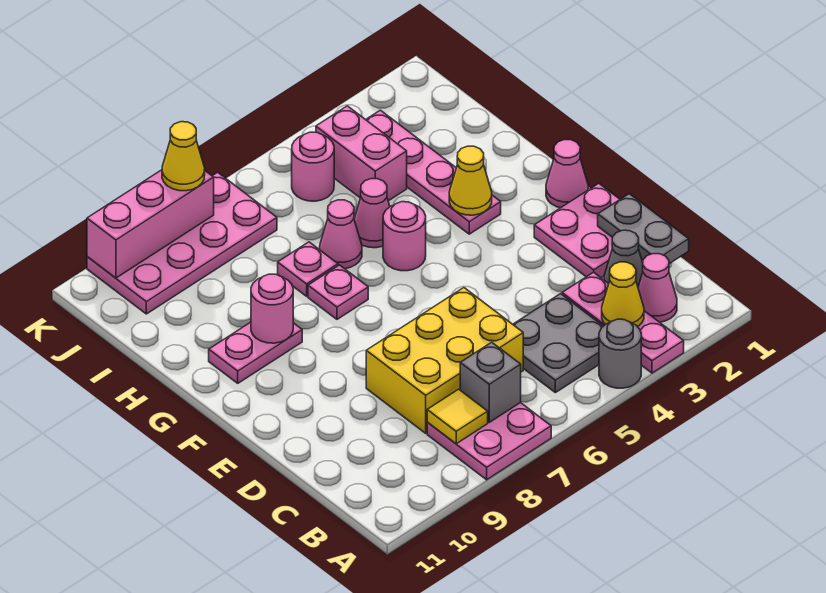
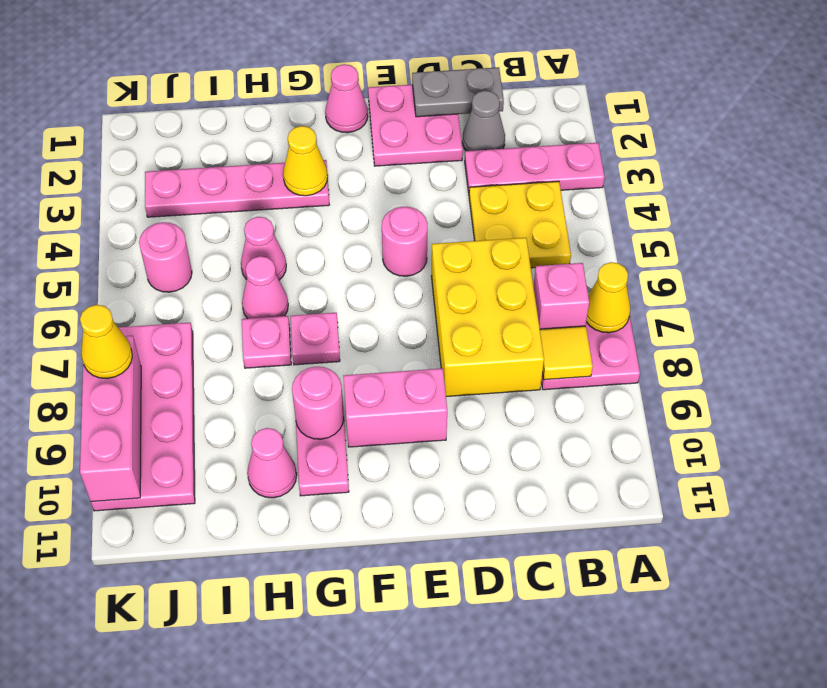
grey 1x1 round brick [599,319,641,388] -> none
pink 1x1 cone [638,254,677,322] -> pink 1x1 cone moved to [247,428,297,498]
yellow 1x1 cone [602,262,644,327] -> yellow 1x1 cone moved to [586,262,630,333]
grey 2x2 plate [513,294,603,393] -> yellow 2x2 plate [469,181,571,268]
grey 1x1 brick [460,342,521,422] -> pink 1x1 brick [534,263,589,329]
pink 1x1 round brick [383,202,426,271] -> pink 1x1 round brick moved to [382,207,428,276]
pink 1x2 brick [316,106,407,201] -> pink 1x2 brick moved to [343,368,447,447]

